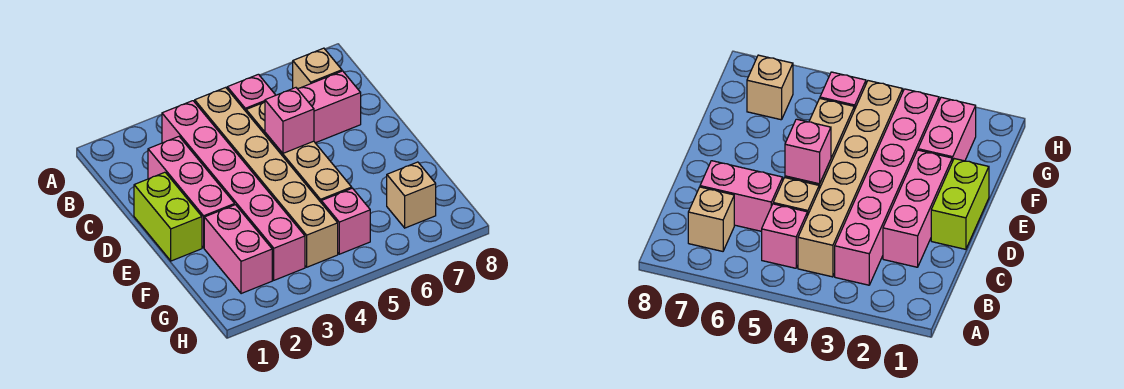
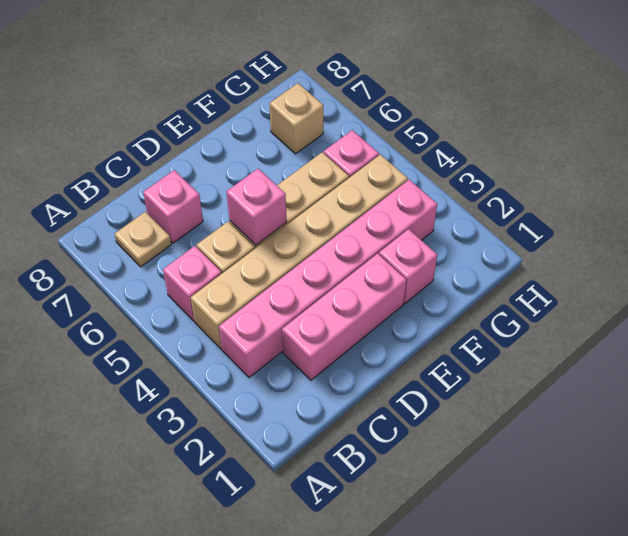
tan 1x1 brick [293,48,342,89] -> tan 1x1 plate [114,212,171,267]
pink 1x2 brick [298,71,361,143] -> pink 1x1 brick [143,170,203,243]
lime 1x2 brick [134,172,202,261] -> none
pink 1x2 brick [204,205,272,294] -> pink 1x1 brick [379,229,437,304]

